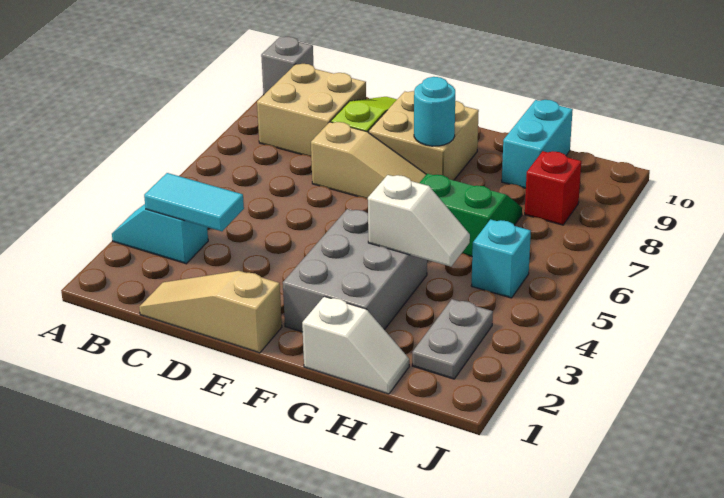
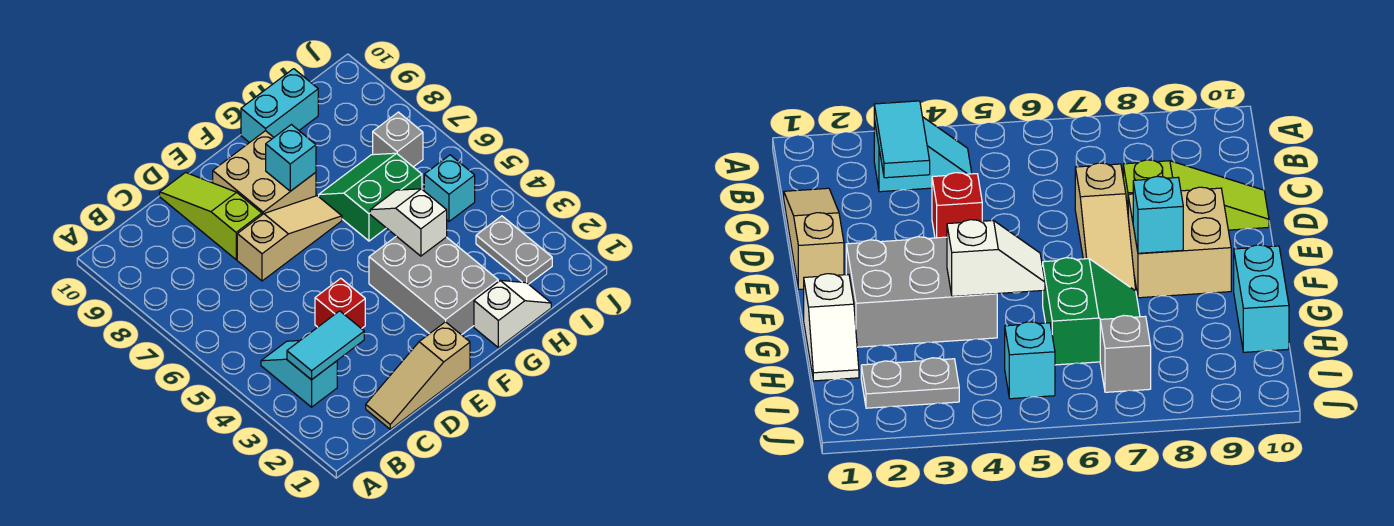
cyan 1x2 slope [112,204,208,264] -> cyan 1x2 slope turned to [261,341,337,407]
grey 1x1 brick [261,37,313,94] -> grey 1x1 brick moved to [373,112,423,167]
tan 2x2 brick [257,64,366,156] -> none
cyan 1x1 round brick [414,77,455,146] -> cyan 1x1 brick [266,125,316,191]
white 1x2 slope [368,175,470,267] -> white 1x2 slope turned to [370,189,447,256]
cyan 1x2 brick [502,100,573,188] -> cyan 1x2 brick turned to [241,69,318,143]
red 1x1 brick [525,151,581,225] -> red 1x1 brick moved to [315,278,365,329]

